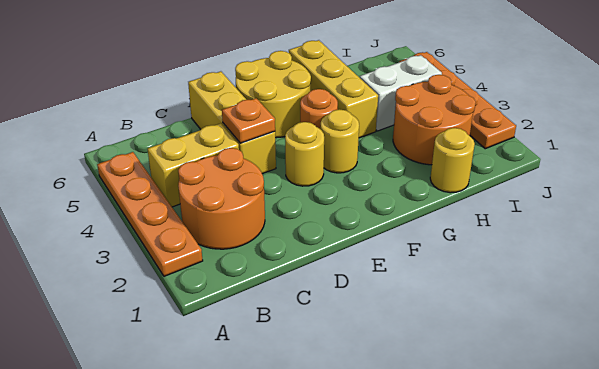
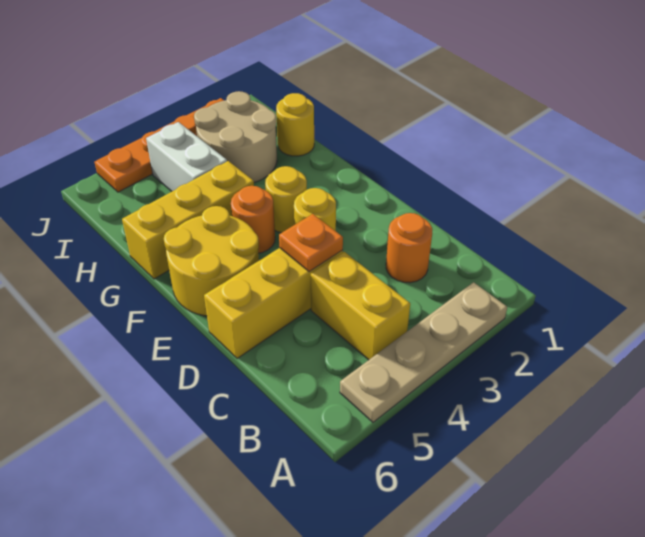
orange 1x4 plate [97,152,203,276] -> tan 1x4 plate [340,282,507,422]
orange 2x2 round brick [178,148,265,249] -> orange 1x1 round brick [386,213,432,283]
orange 2x2 round brick [393,75,476,165] -> tan 2x2 round brick [194,91,277,183]

